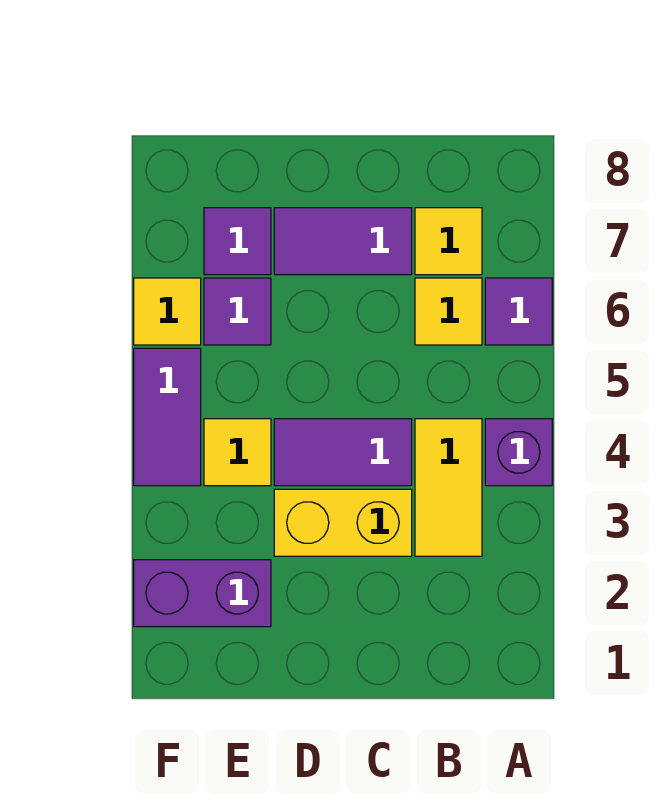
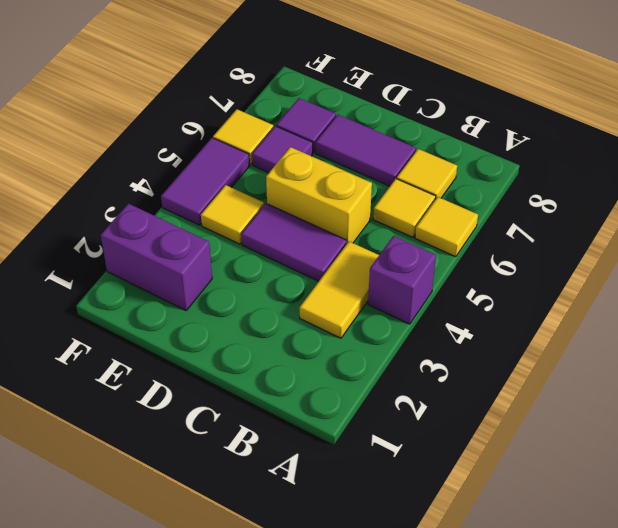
purple 1x1 tile [485,278,552,345] -> yellow 1x1 tile [415,197,478,257]
yellow 1x2 brick [274,489,412,556] -> yellow 1x2 brick moved to [266,147,372,243]

